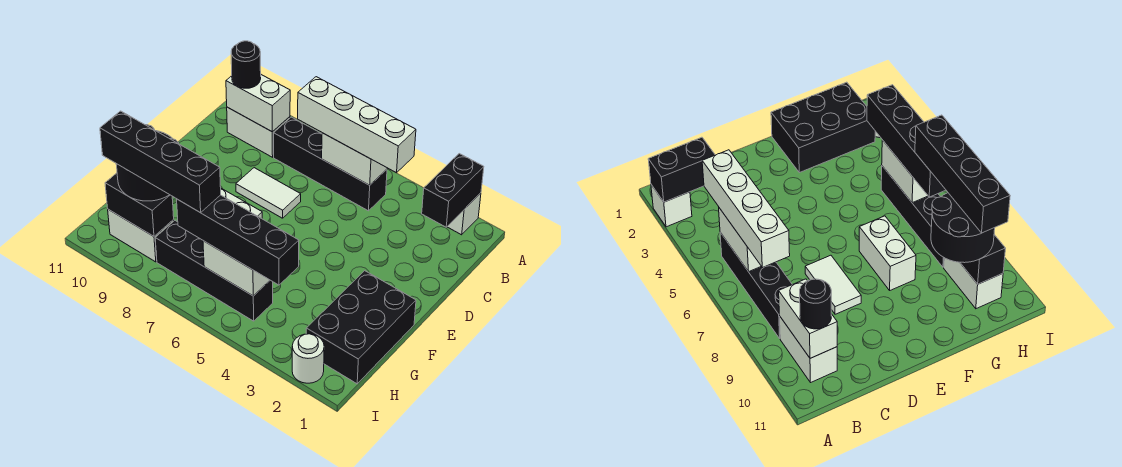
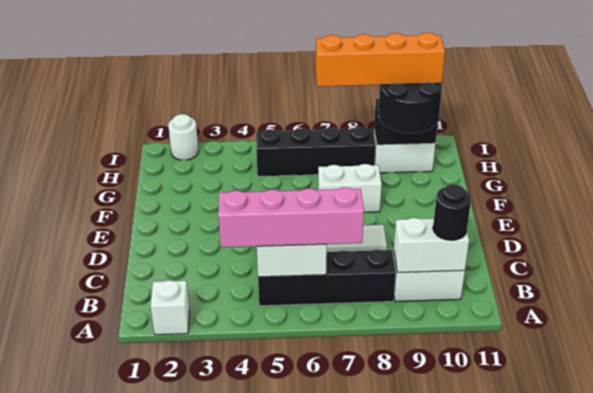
black 1x2 brick [422,154,484,227] -> none
white 1x4 brick [298,77,416,173] -> pink 1x4 brick [218,187,364,247]
black 2x3 brick [306,271,416,384] -> none
black 1x4 brick [177,195,299,285] -> none
white 1x2 brick [203,241,270,296] -> none
black 1x4 brick [100,111,221,213] -> orange 1x4 brick [316,33,445,87]

